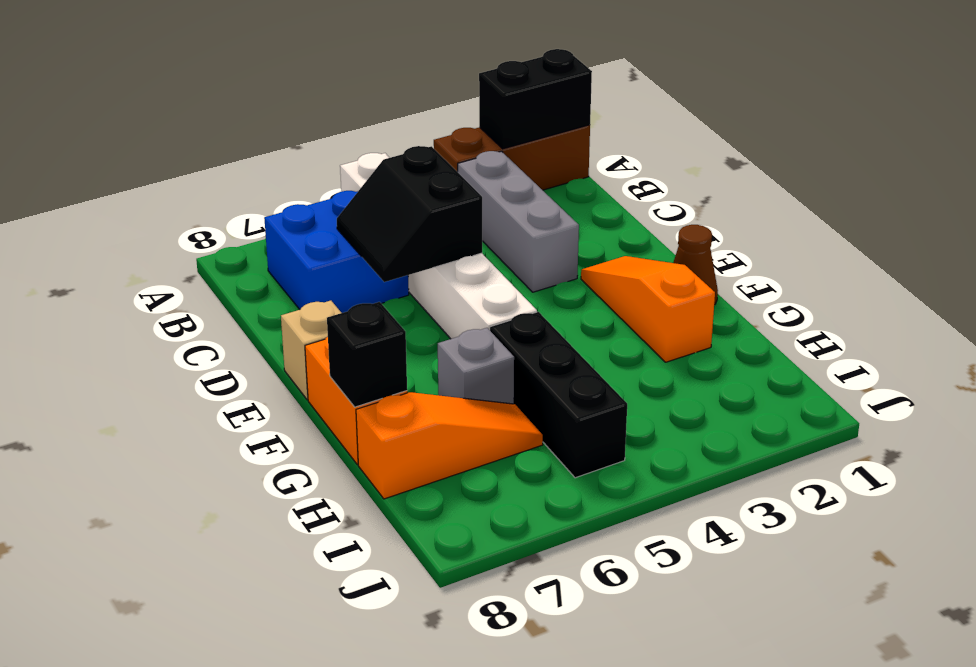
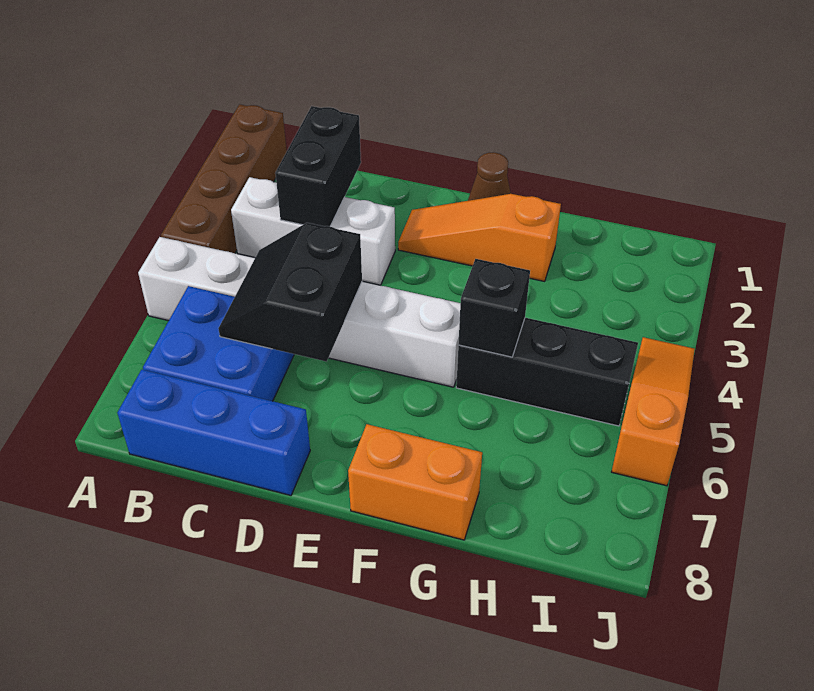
brown 1x3 brick [434,125,590,190] -> brown 1x4 brick [161,104,287,253]
black 1x2 brick [479,49,592,149] -> black 1x2 brick moved to [275,106,361,227]
grey 1x3 brick [458,151,579,292] -> white 1x3 brick [231,177,395,285]
none -> blue 1x3 brick [117,370,310,495]
black 2x2 slope [337,146,482,282] -> black 2x2 slope turned to [218,223,362,362]
tan 1x1 brick [281,301,341,400] -> none
grey 1x1 brick [438,328,514,404] -> none
black 1x1 brick [327,302,407,407] -> black 1x1 brick moved to [458,259,530,357]
orange 1x3 slope [356,392,543,499] -> orange 1x3 slope moved to [612,337,695,486]

